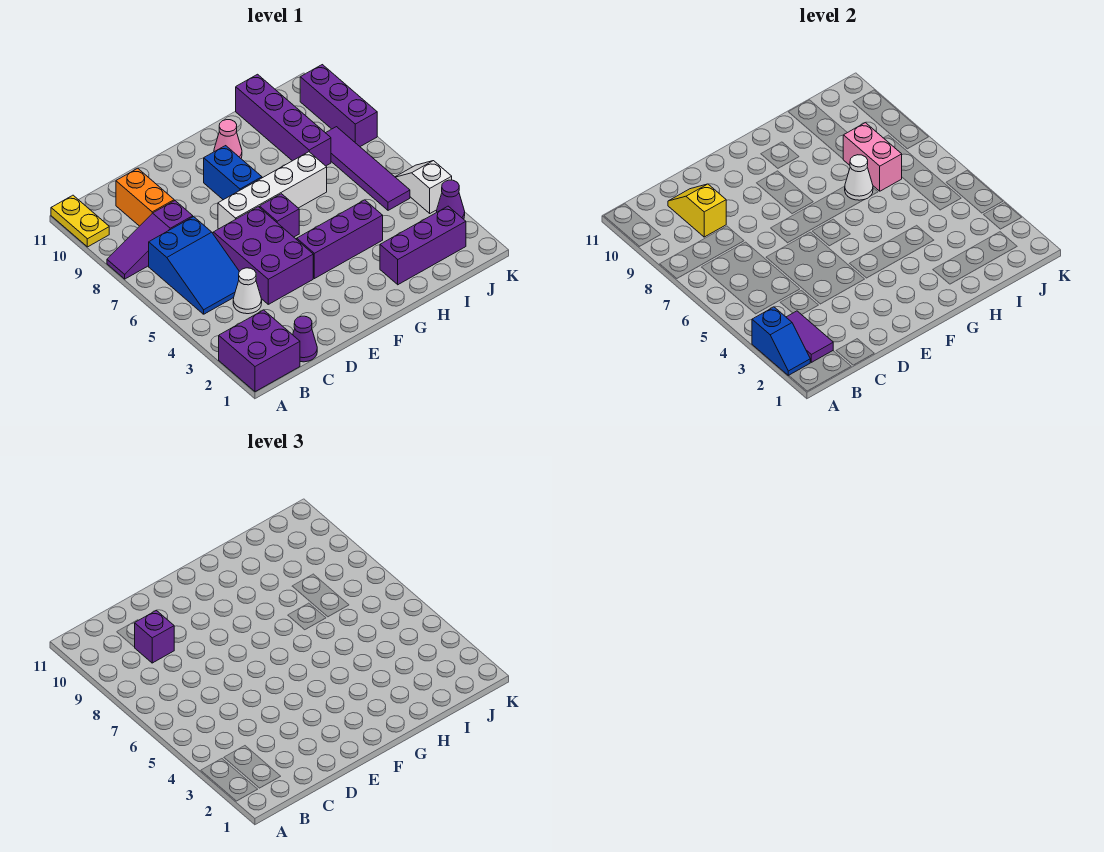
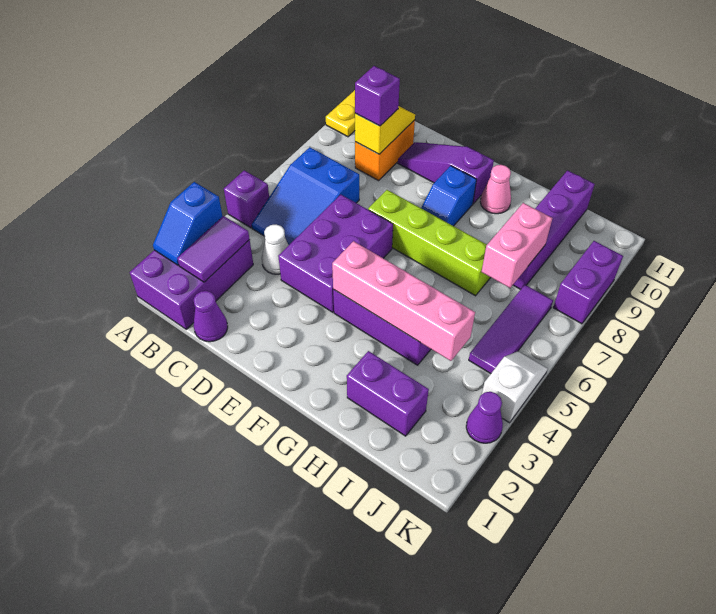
purple 2x2 brick [219,310,300,392] -> purple 2x3 brick [130,240,253,329]
purple 1x3 slope [107,201,193,279] -> purple 1x3 slope moved to [398,142,494,204]
white 1x4 brick [218,152,327,229] -> lime 1x4 brick [368,190,491,296]
none -> pink 1x4 brick [332,241,475,361]
purple 1x1 brick [260,194,299,237] -> purple 1x1 brick moved to [224,170,269,228]
blue 1x2 brick [204,146,262,200] -> blue 1x2 slope [421,166,476,226]
purple 1x3 brick [380,206,466,285] -> purple 1x2 brick [347,351,429,436]
white 1x1 cone [845,155,873,200] -> none
purple 1x4 tile [326,127,410,210] -> purple 1x3 tile [469,285,553,374]
purple 1x3 brick [300,65,377,147] -> purple 1x2 brick [553,241,623,324]

